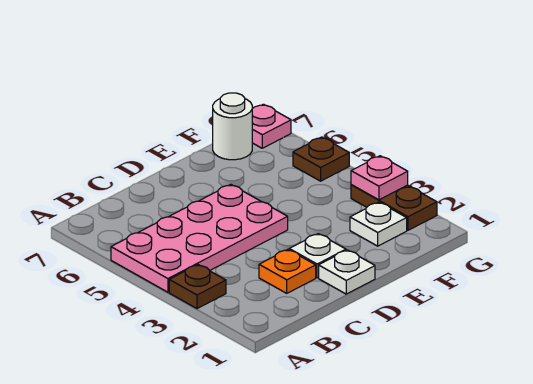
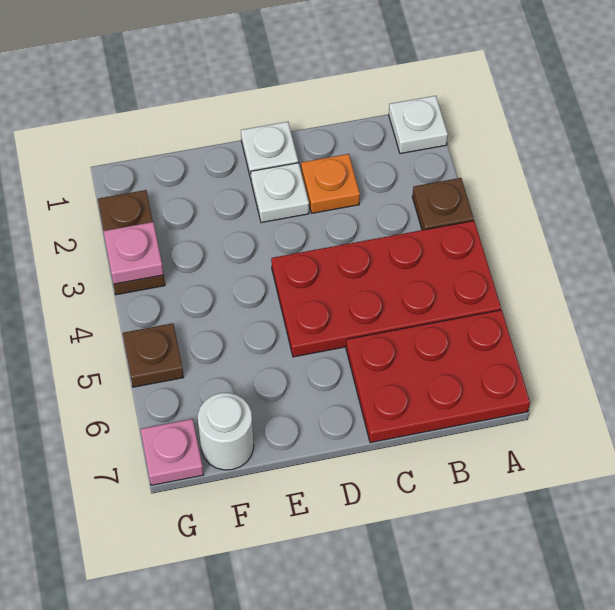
pink 2x4 plate [111,184,288,292] -> red 2x4 plate [271,221,501,357]
none -> red 2x3 plate [346,310,530,443]
white 1x1 plate [350,202,407,246] -> white 1x1 plate moved to [389,96,448,154]

